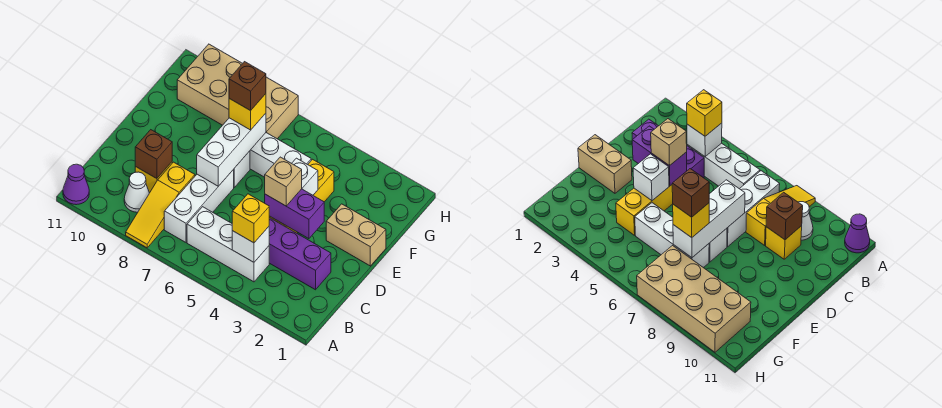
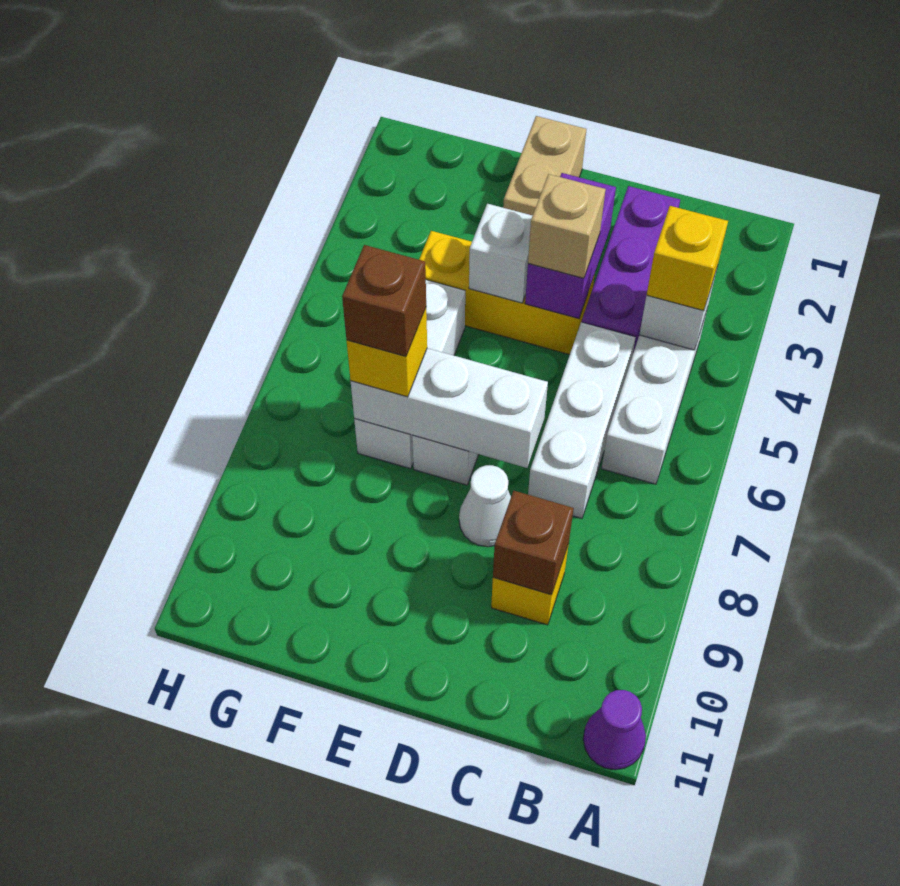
yellow 1x3 slope [126,162,195,248] -> none
white 1x3 brick [164,169,234,242] -> white 1x3 brick turned to [528,322,636,518]
white 1x1 cone [124,172,149,212] -> white 1x1 cone moved to [459,465,511,547]
tan 2x4 brick [177,44,298,139] -> none

